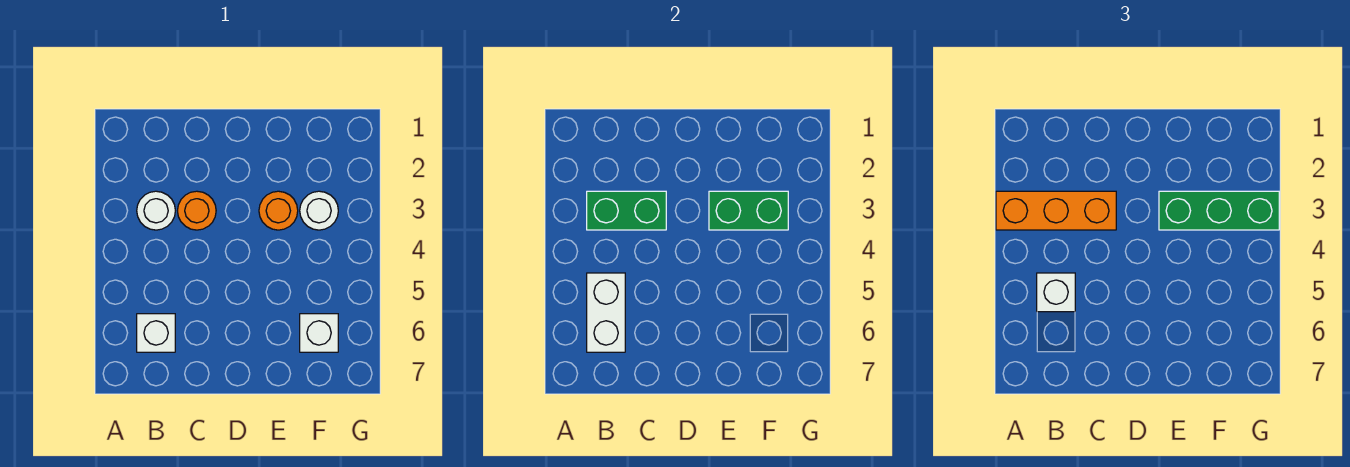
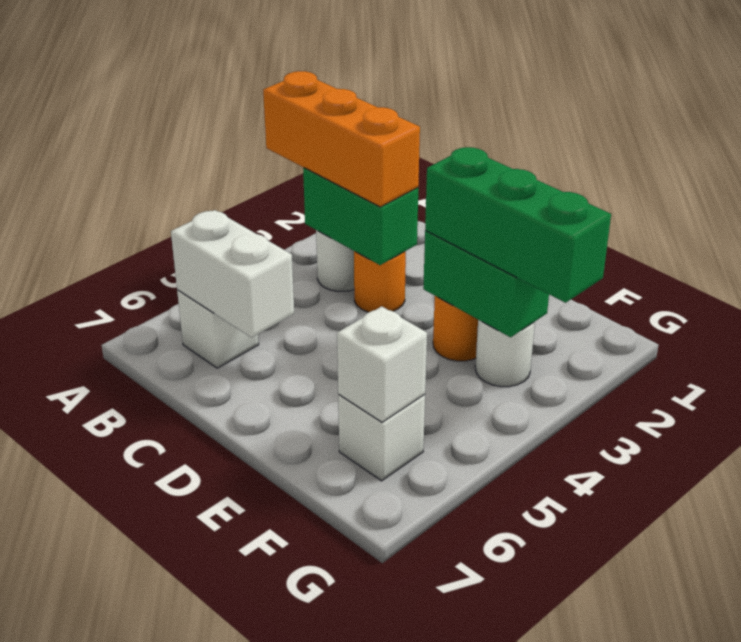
white 1x2 brick [587,273,625,352] -> white 1x2 brick turned to [171,210,294,337]
white 1x1 brick [1037,273,1075,312] -> white 1x1 brick moved to [337,306,427,422]

